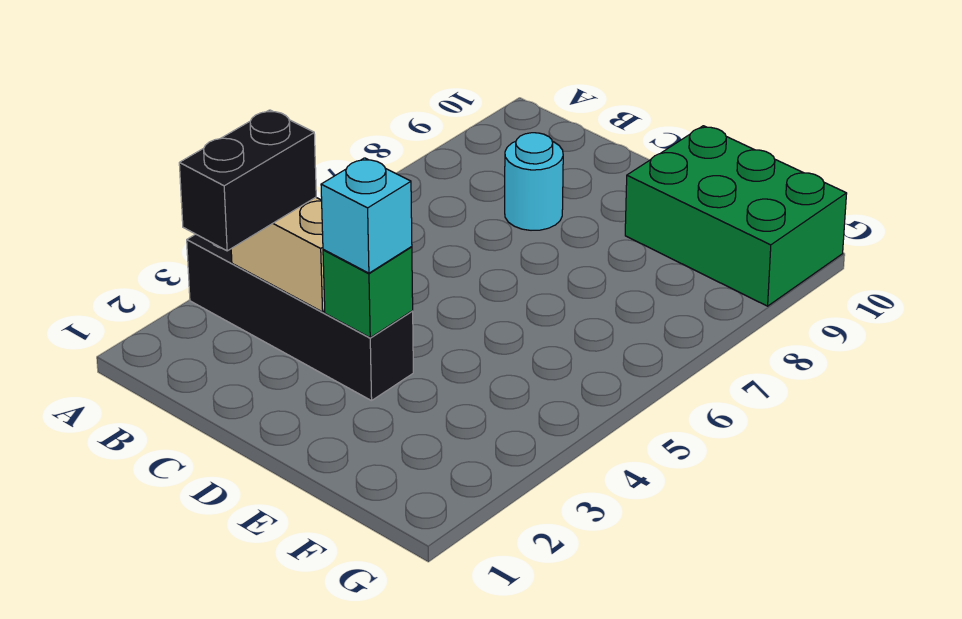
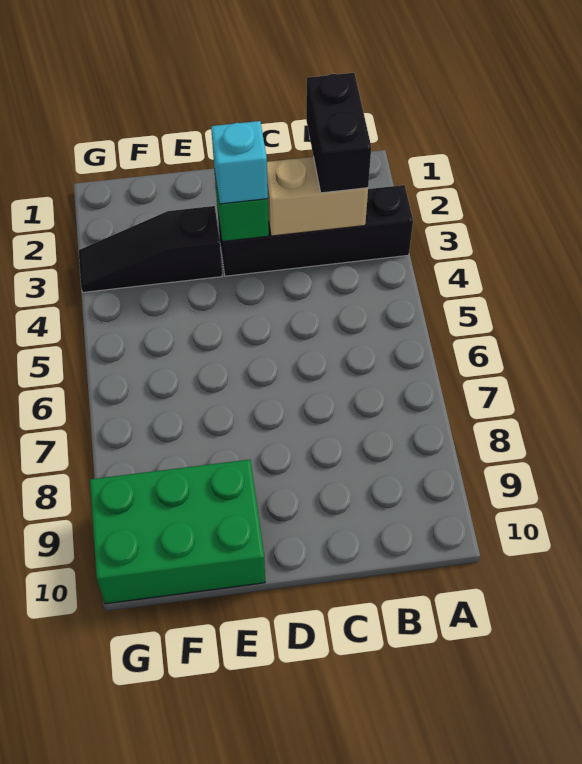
cyan 1x1 round brick [505,133,563,230] -> none
none -> black 1x3 slope [79,206,222,292]

